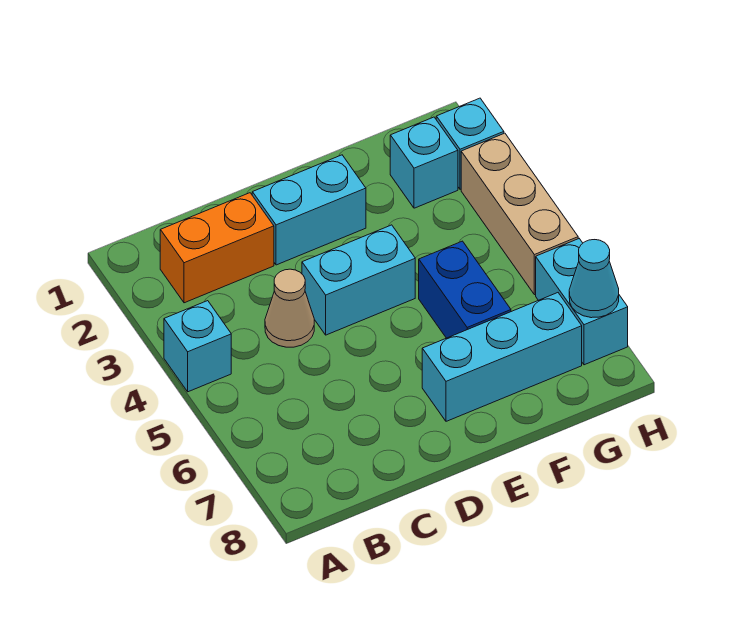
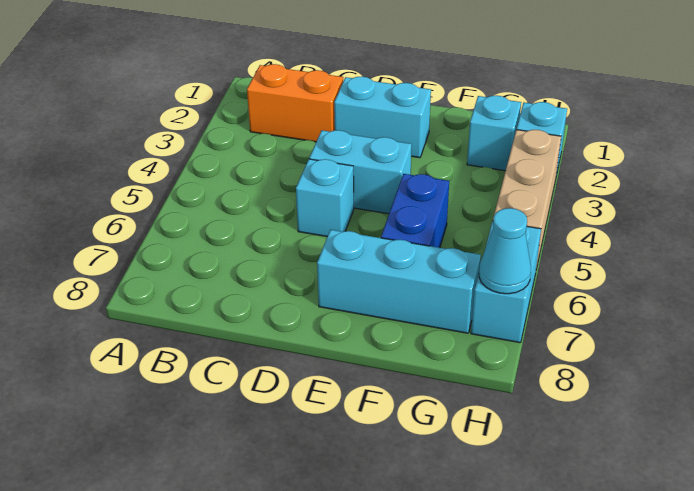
cyan 1x1 brick [164,301,231,392] -> cyan 1x1 brick moved to [296,159,354,237]
tan 1x1 cone [265,269,314,347] -> none

